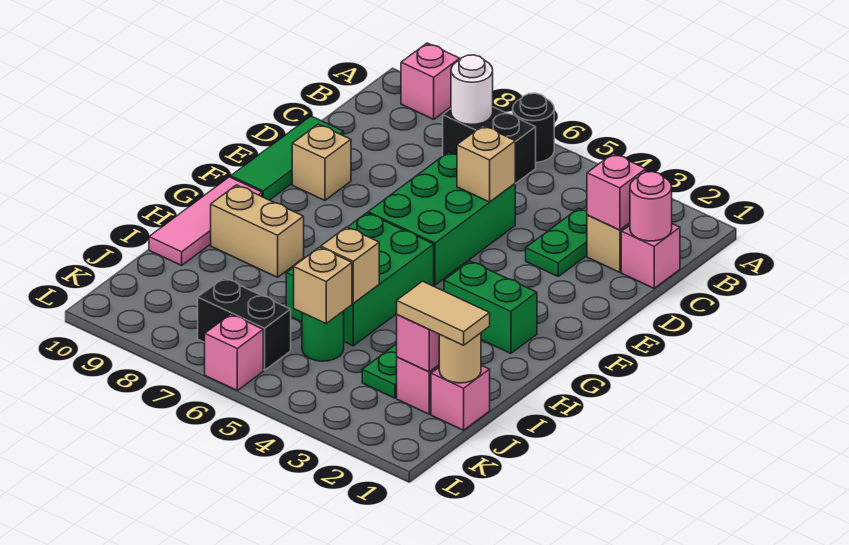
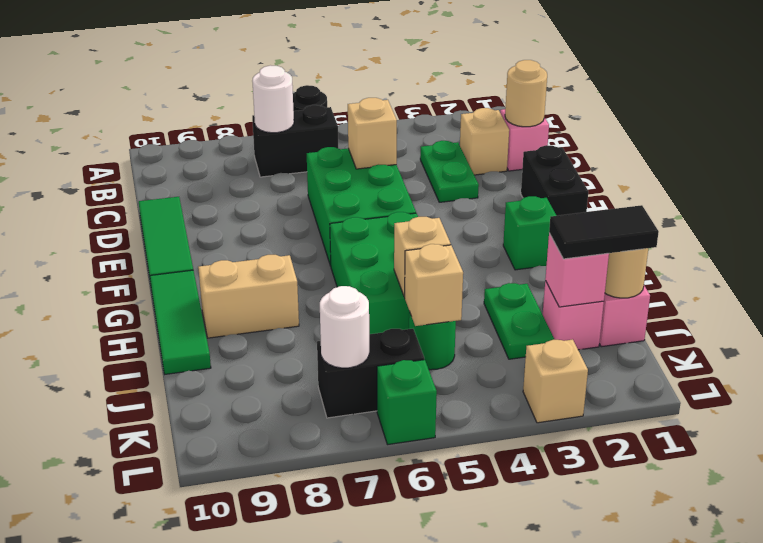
pink 1x1 brick [401,43,460,119] -> none
pink 1x1 round brick [630,172,672,241] -> tan 1x1 round brick [505,60,547,127]
pink 1x1 brick [587,154,646,230] -> none
none -> black 1x2 brick [521,145,588,216]
tan 1x1 brick [292,124,351,200] -> tan 1x1 brick moved to [523,339,588,423]
green 1x2 brick [444,261,537,353] -> green 1x1 brick [503,196,557,270]
pink 1x3 tile [149,177,262,265] -> green 1x3 tile [150,270,211,374]
tan 1x2 tile [397,281,490,345] -> black 1x2 tile [549,205,659,259]
none -> white 1x1 round brick [320,286,369,368]
pink 1x1 brick [205,314,263,390] -> green 1x1 brick [377,360,437,445]

